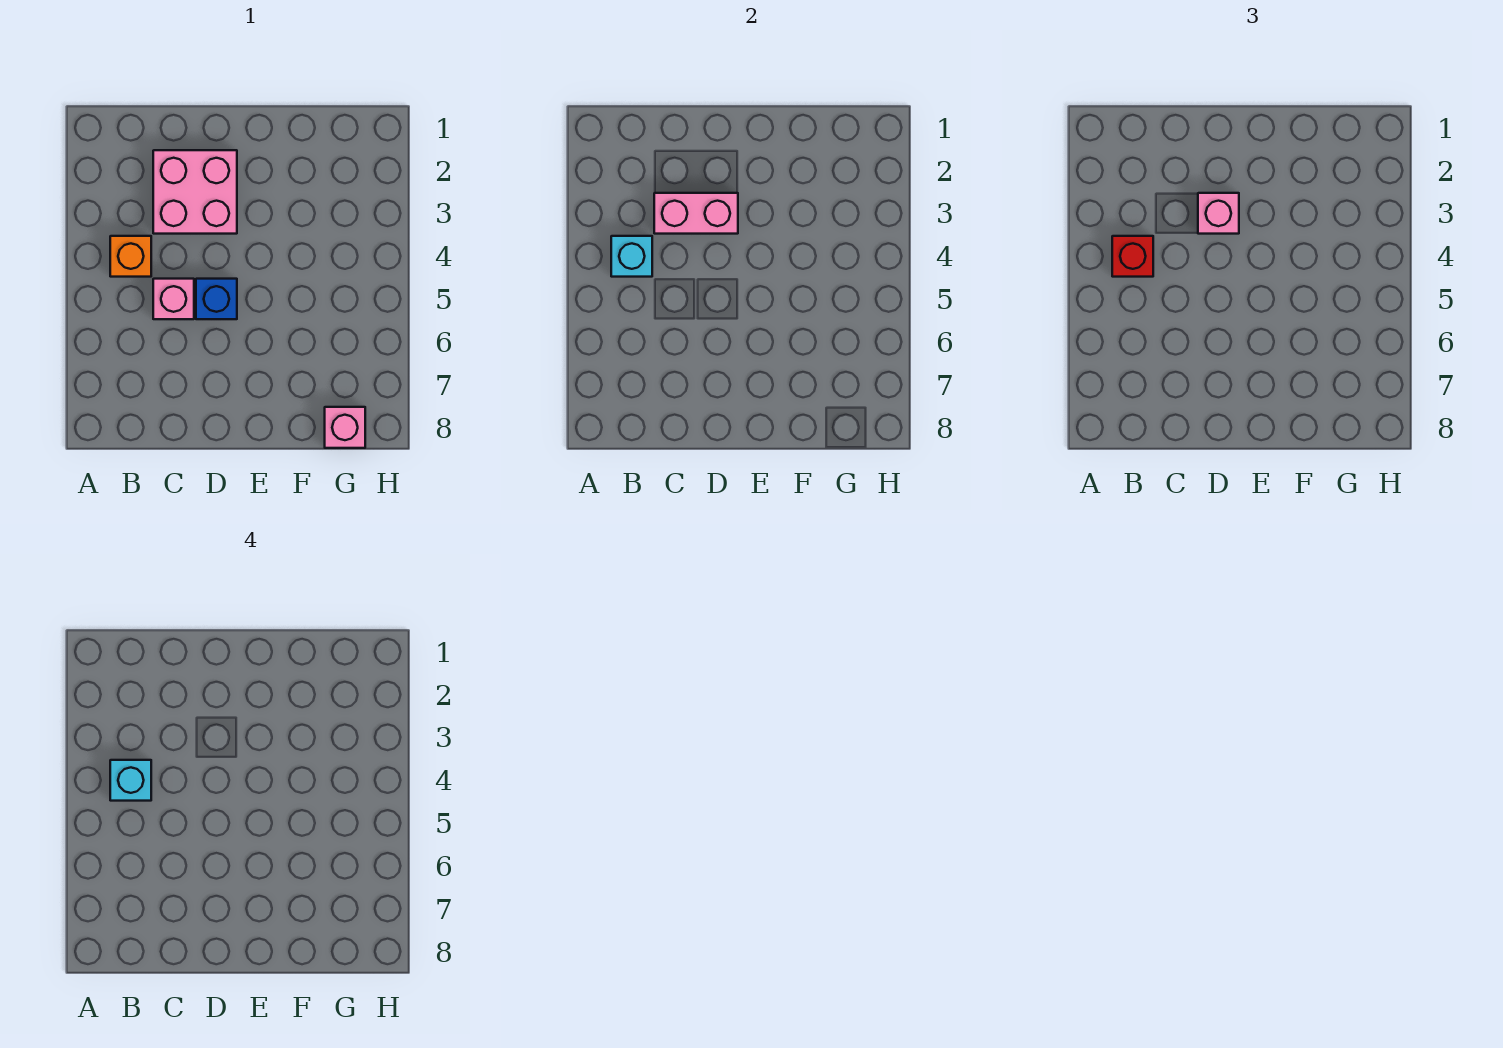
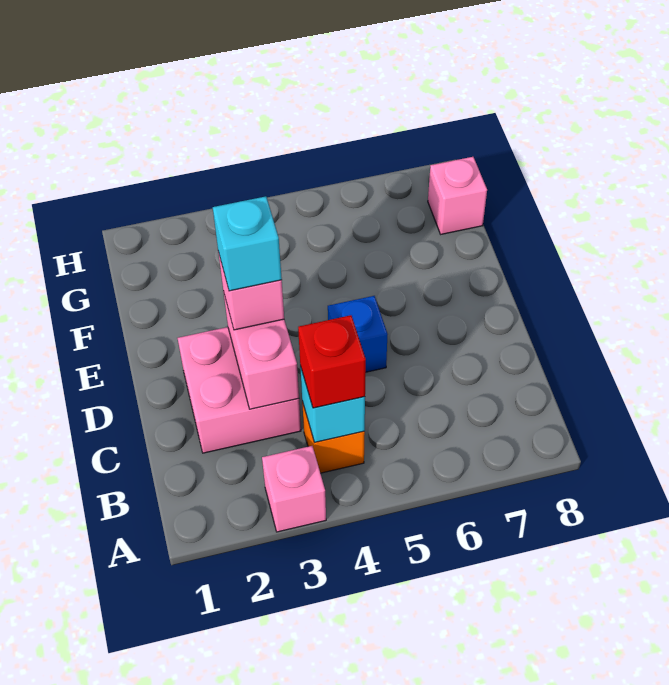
cyan 1x1 brick [110,760,151,801] -> cyan 1x1 brick moved to [213,196,282,291]
pink 1x1 brick [153,279,194,319] -> pink 1x1 brick moved to [262,446,326,532]

